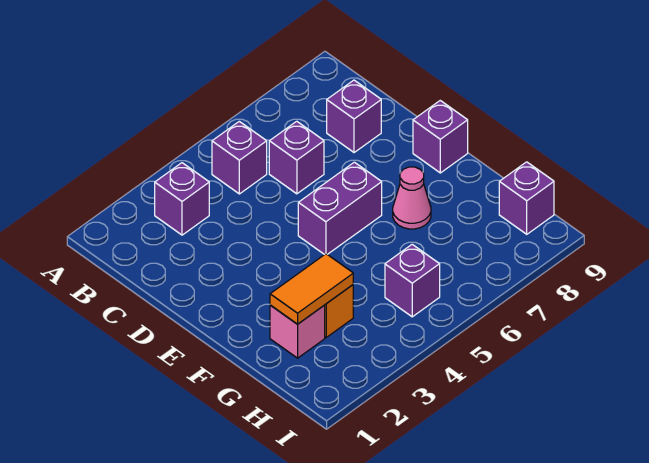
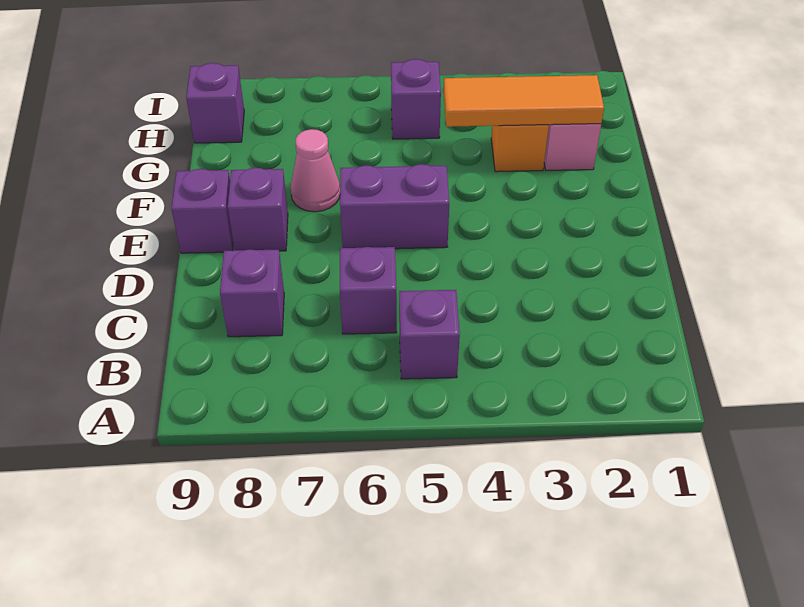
purple 1x1 brick [155,163,209,235] -> purple 1x1 brick moved to [228,168,288,251]
orange 1x2 tile [270,254,353,324] -> orange 1x3 tile [444,75,604,127]

